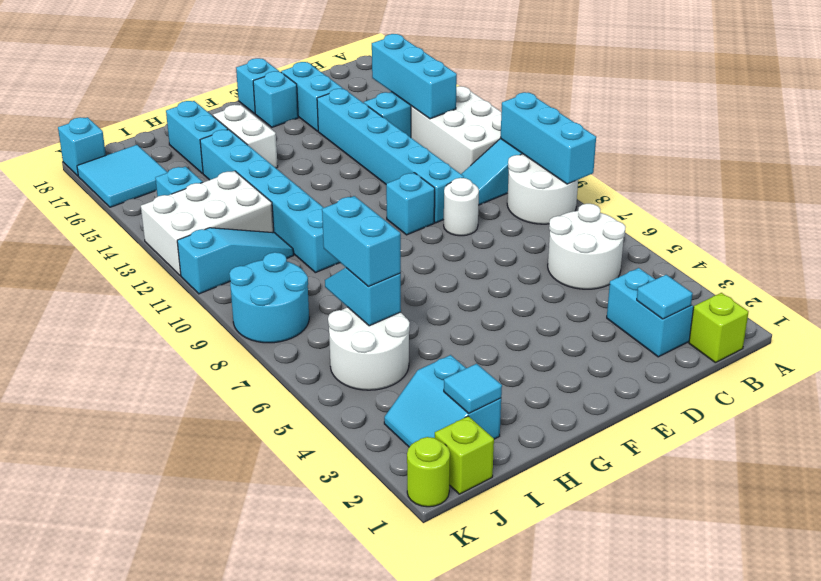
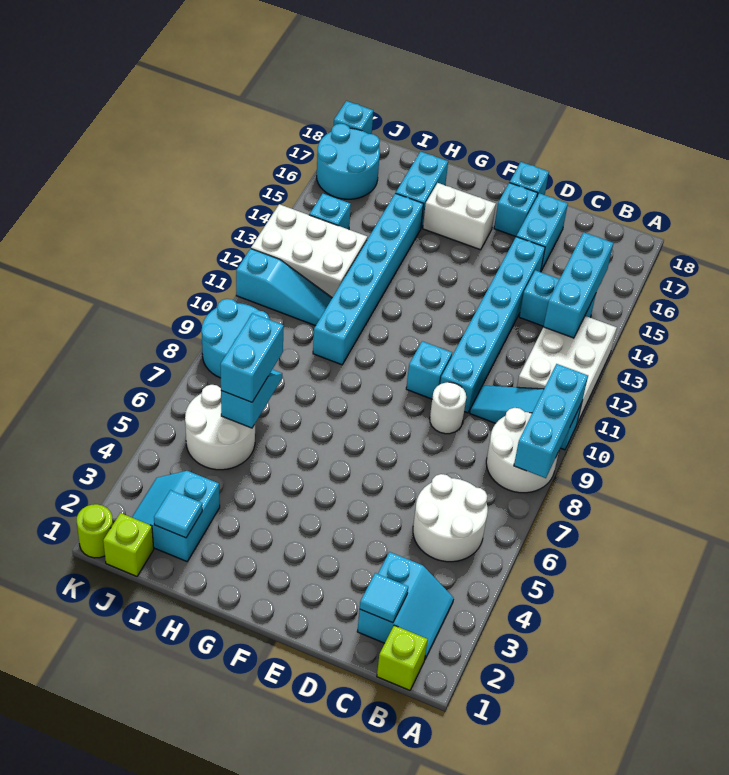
white 1x2 brick [213,105,278,168] -> white 1x2 brick turned to [423,183,496,250]
cyan 2x2 tile [77,145,168,207] -> cyan 2x2 round brick [317,124,380,199]

